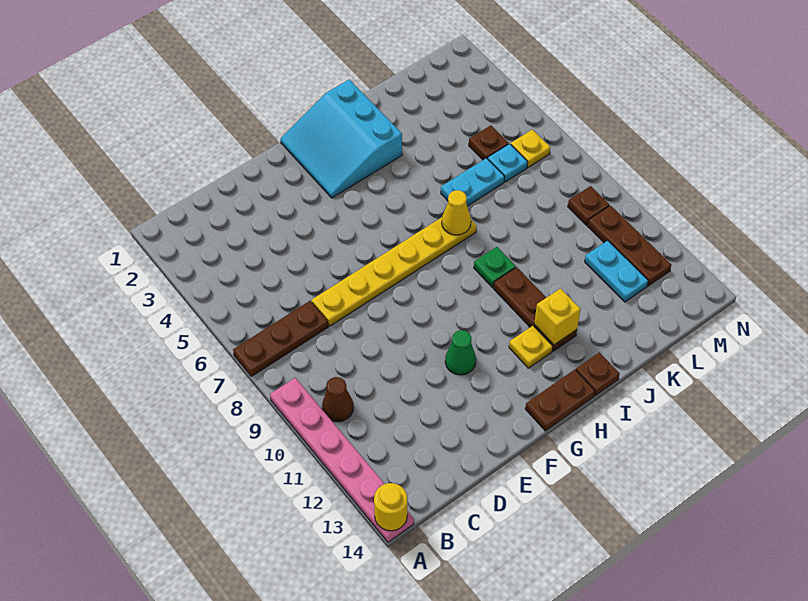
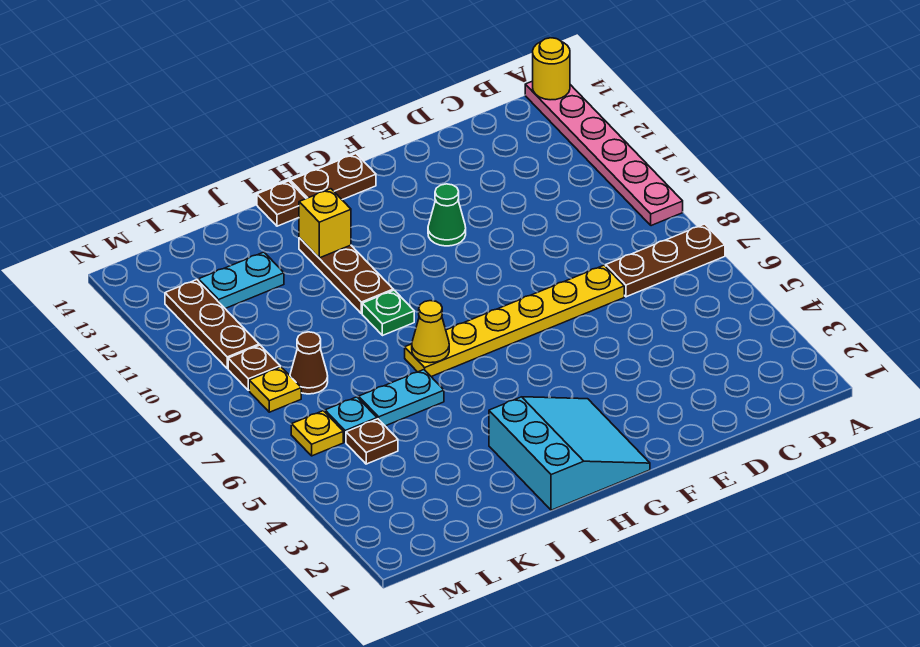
brown 1x1 cone [322,377,354,422] -> brown 1x1 cone moved to [290,332,328,394]
yellow 1x1 plate [509,326,553,368] -> yellow 1x1 plate moved to [249,367,301,412]
cyan 1x2 plate [585,241,648,302] -> cyan 1x2 plate turned to [199,252,284,308]

